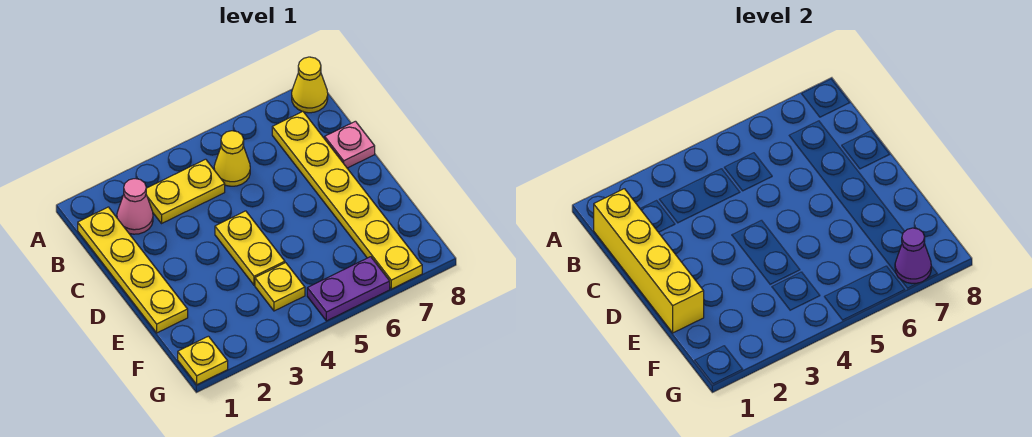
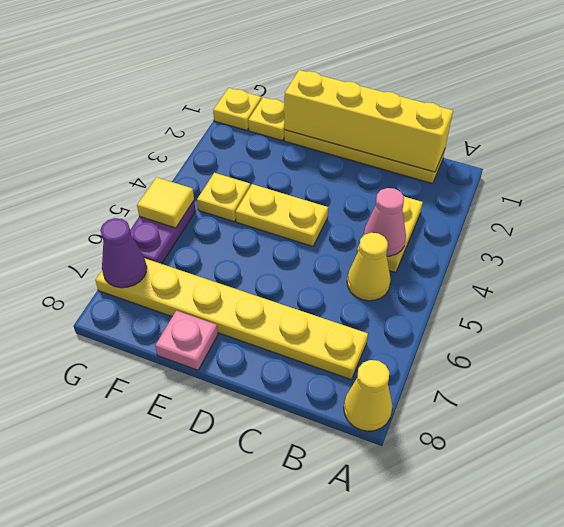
pink 1x1 cone [117,179,153,234] -> pink 1x1 cone moved to [363,188,406,256]
pink 1x1 plate [325,121,375,168] -> pink 1x1 plate moved to [155,311,218,370]
none -> yellow 1x1 plate [248,97,284,141]
none -> yellow 1x1 tile [137,177,194,228]

